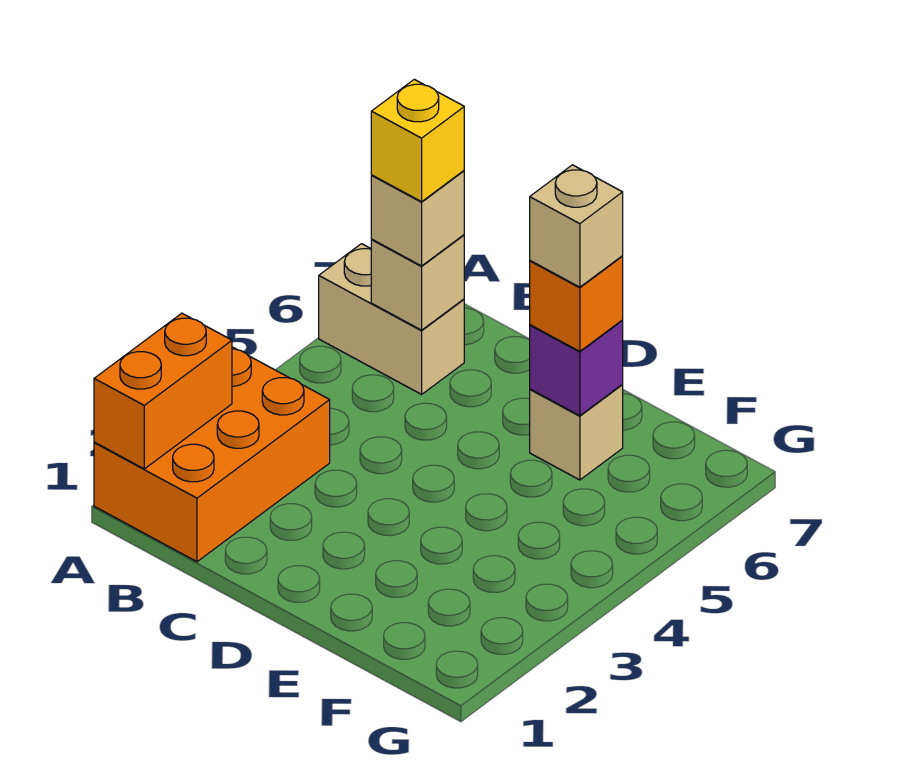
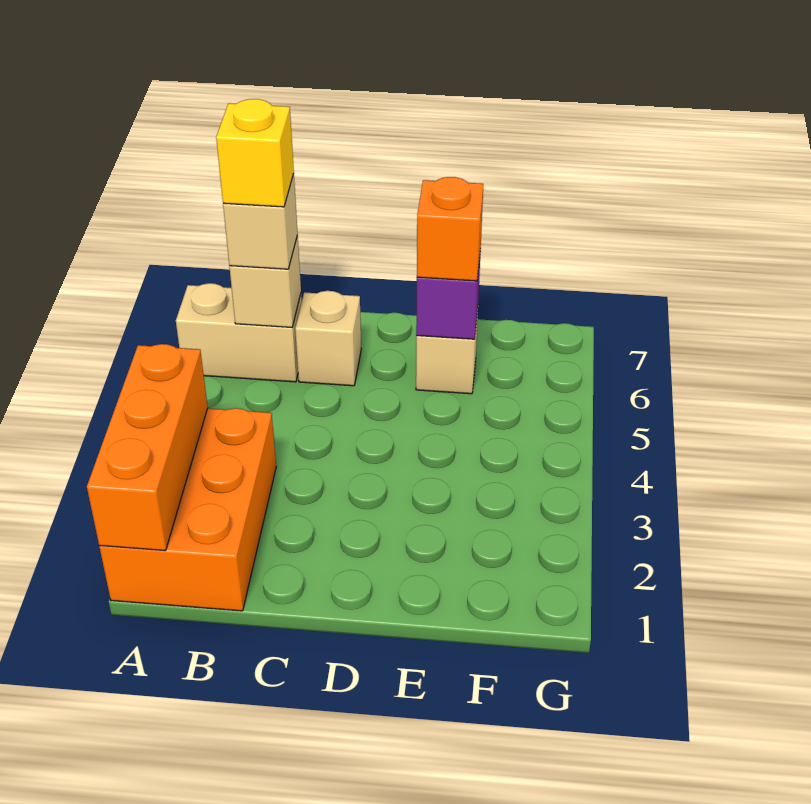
orange 1x2 brick [94,313,232,469] -> orange 1x3 brick [87,344,208,551]
tan 1x1 brick [530,165,623,287] -> tan 1x1 brick moved to [295,291,361,386]

